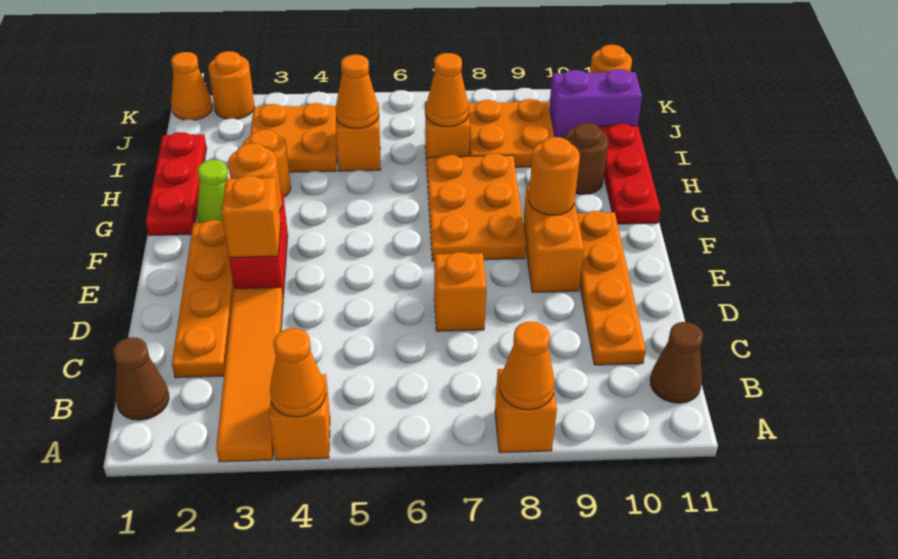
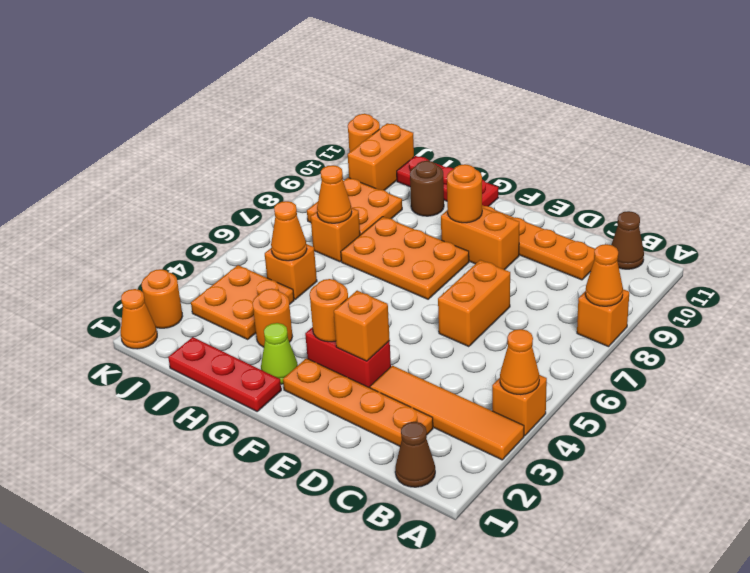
orange 1x1 brick [434,252,487,331] -> orange 1x2 brick [438,260,510,347]
purple 1x2 brick [549,69,642,139] -> orange 1x2 brick [348,123,414,190]

